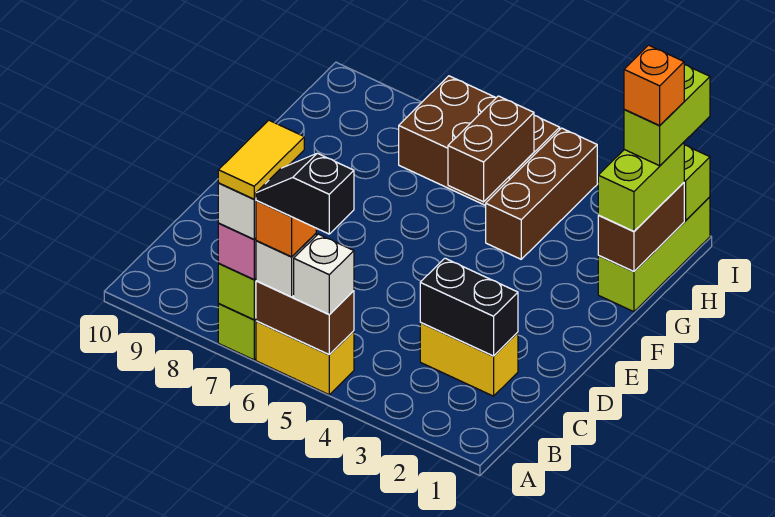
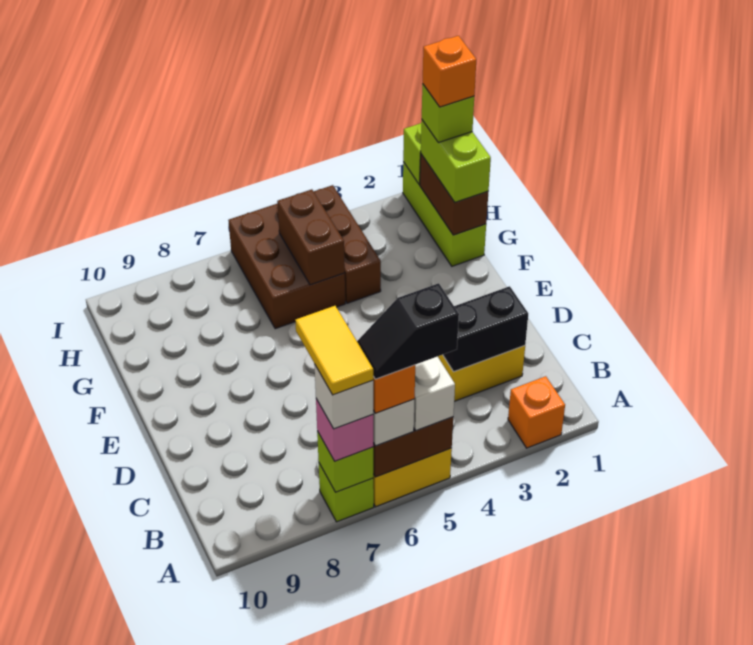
none -> orange 1x1 brick [508,376,565,448]
lime 1x2 brick [624,65,710,166] -> lime 1x1 brick [422,84,474,143]
brown 2x3 brick [399,76,560,206] -> brown 2x3 brick turned to [228,204,345,329]

